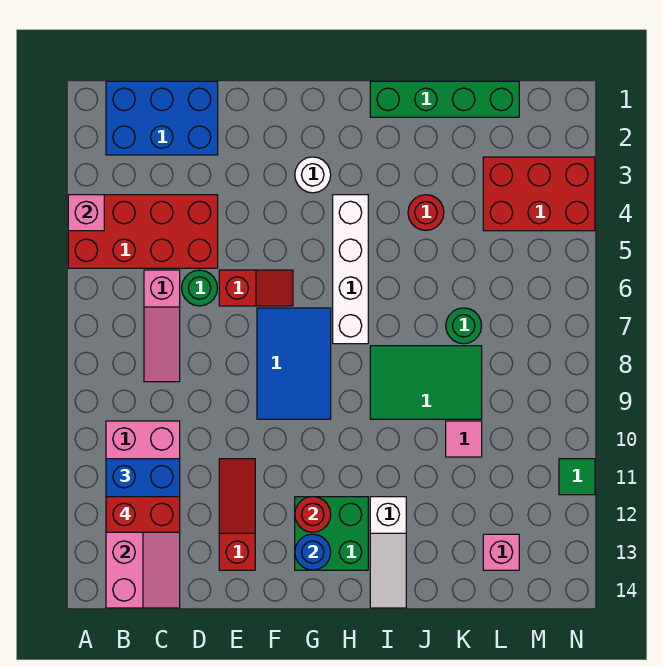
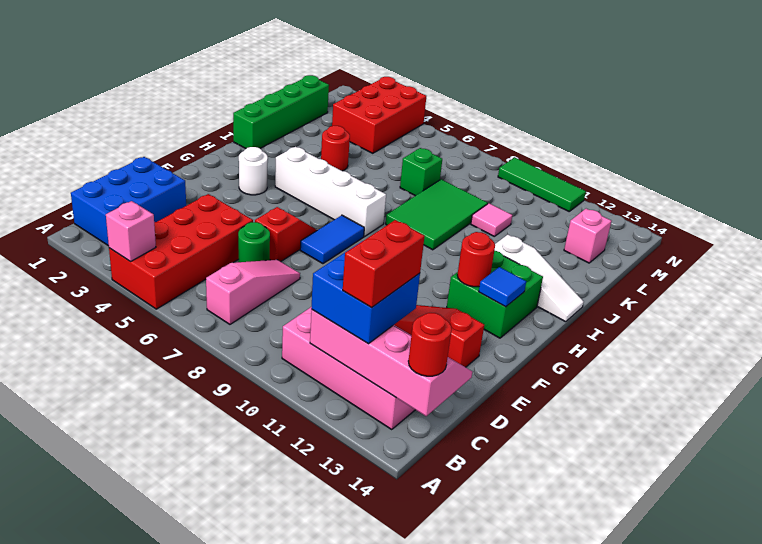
none -> red 1x1 round brick [408,313,452,376]
pink 1x3 slope [144,270,180,382] -> pink 1x3 slope turned to [206,260,300,324]
blue 2x3 tile [257,308,331,419] -> blue 1x2 tile [300,215,364,264]
blue 1x1 round brick [295,534,331,570] -> blue 1x1 tile [479,267,526,307]
green 1x1 round brick [446,308,482,344] -> green 1x1 brick [400,148,442,196]
green 1x1 tile [559,459,595,495] -> green 1x3 tile [498,157,586,211]

